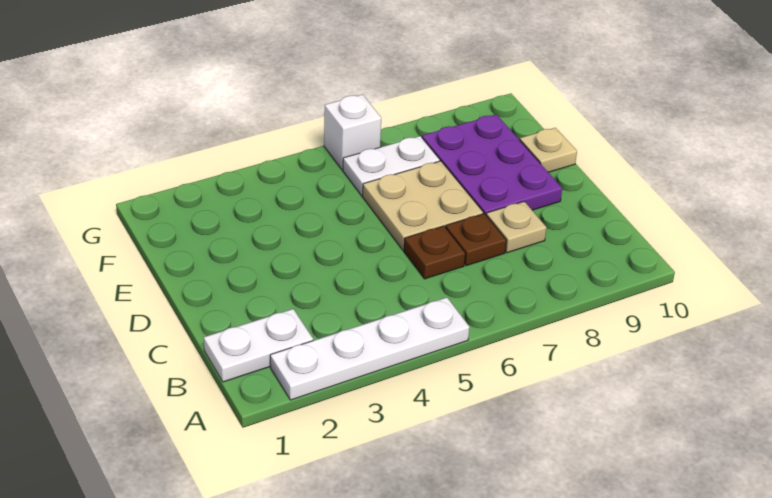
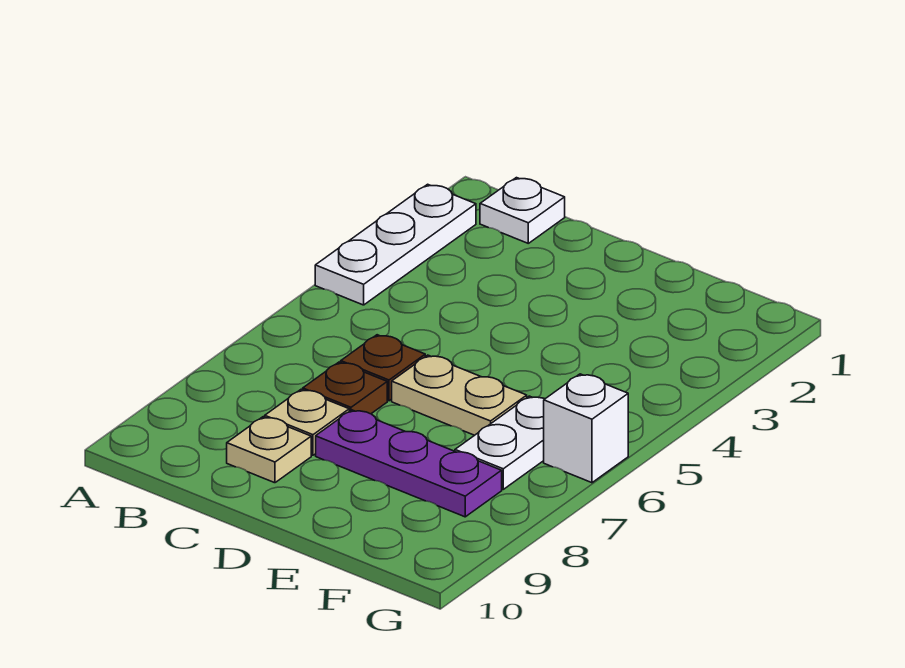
white 1x4 plate [270,297,469,400] -> white 1x3 plate [315,184,476,305]
white 1x2 plate [204,309,313,382] -> white 1x1 plate [480,178,565,243]
tan 2x2 plate [363,161,483,250] -> tan 1x2 plate [392,355,527,435]
purple 2x3 plate [422,114,562,215] -> purple 1x3 plate [316,410,502,517]
tan 1x1 plate [520,128,577,172] -> tan 1x1 plate moved to [227,417,311,483]

